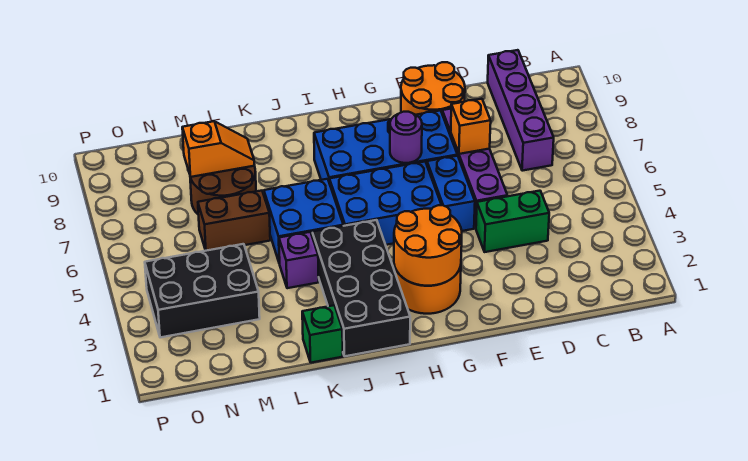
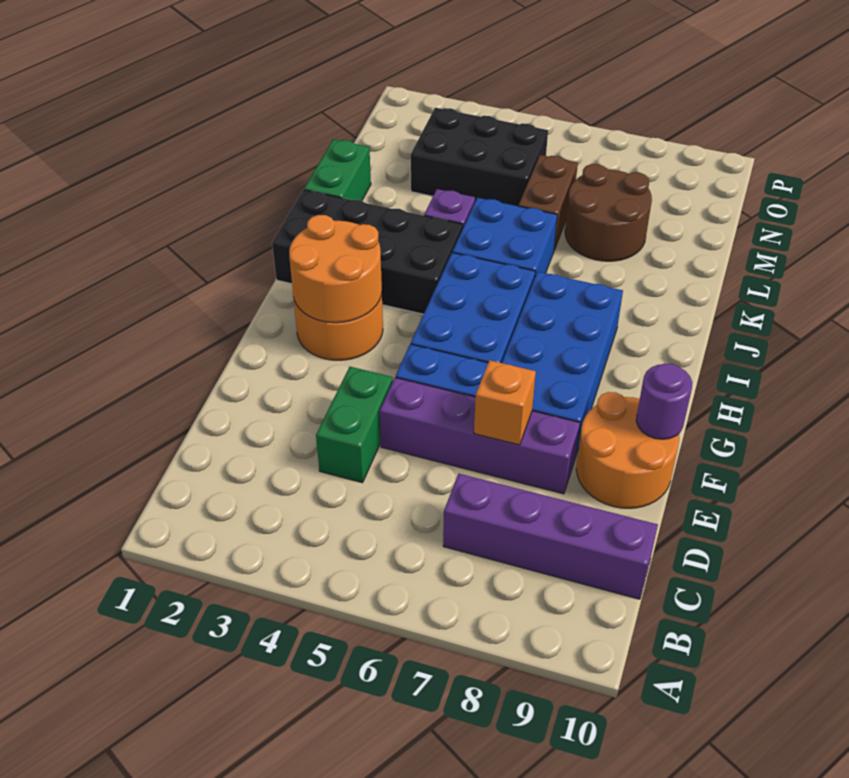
purple 1x1 round brick [390,112,422,163] -> purple 1x1 round brick moved to [636,364,692,439]
green 1x1 brick [302,305,343,363] -> green 1x2 brick [304,139,371,201]
orange 1x2 slope [182,121,255,177] -> none
black 2x3 brick [145,244,260,338] -> black 2x3 brick turned to [411,108,548,206]

